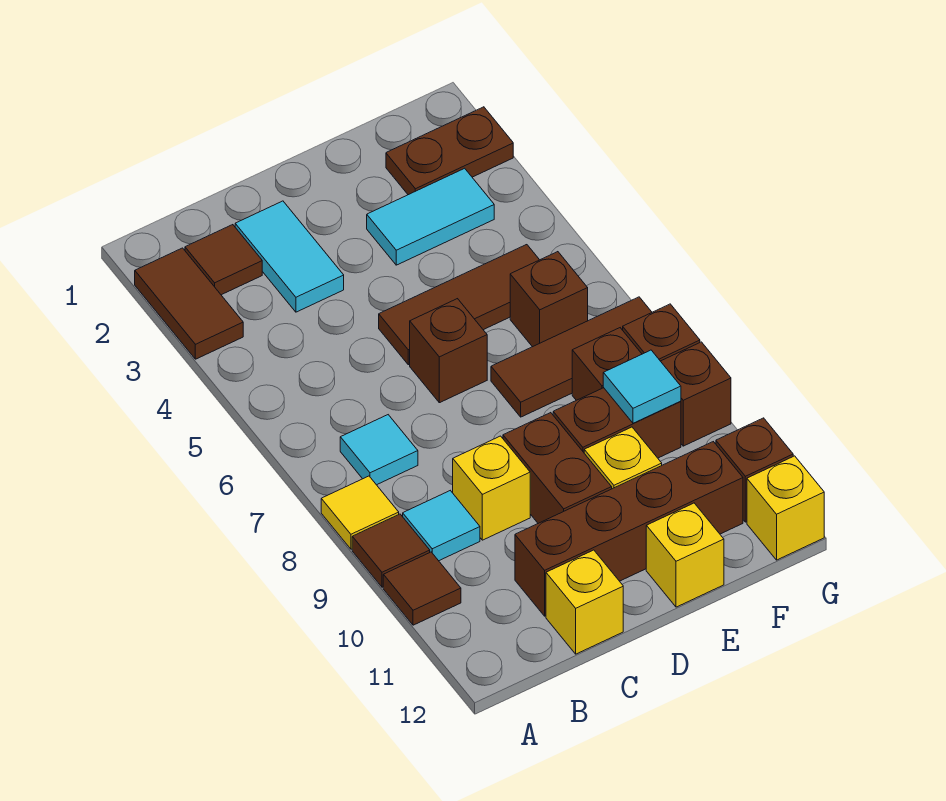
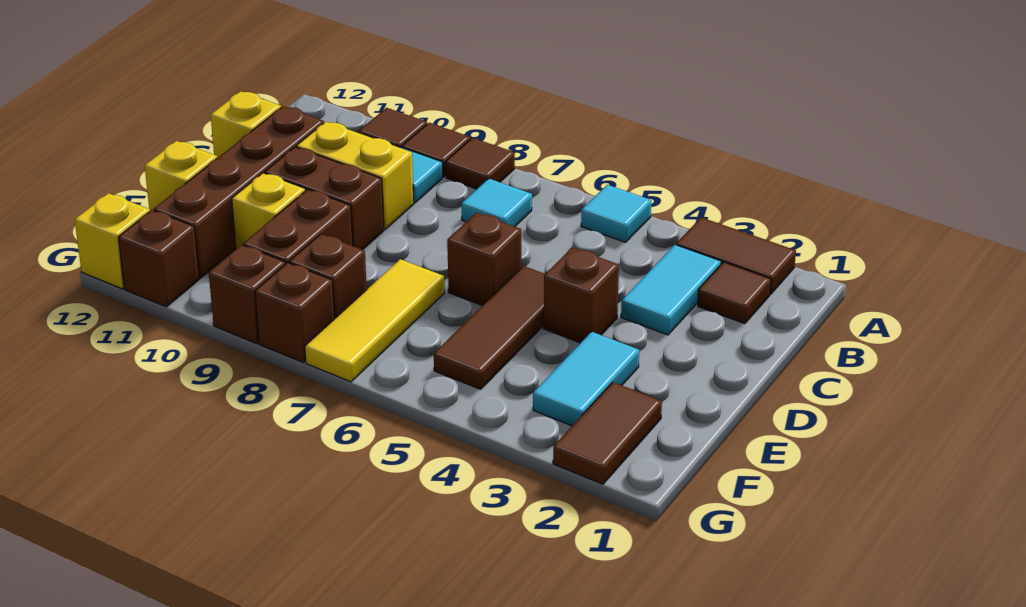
yellow 1x1 tile [321,476,399,549] -> brown 1x1 tile [446,138,515,189]
cyan 1x2 tile [235,201,344,312] -> cyan 1x2 tile turned to [621,245,721,335]
yellow 1x1 brick [453,436,530,540] -> yellow 1x2 brick [296,122,414,229]
brown 1x3 tile [491,297,652,417] -> yellow 1x3 tile [305,259,445,382]
brown 1x2 plate [386,107,513,195] -> brown 1x2 tile [553,382,662,484]
brown 1x1 brick [510,252,588,347] -> brown 1x1 brick moved to [544,247,619,343]
cyan 1x1 tile [603,350,681,423] -> cyan 1x1 tile moved to [581,185,651,242]

